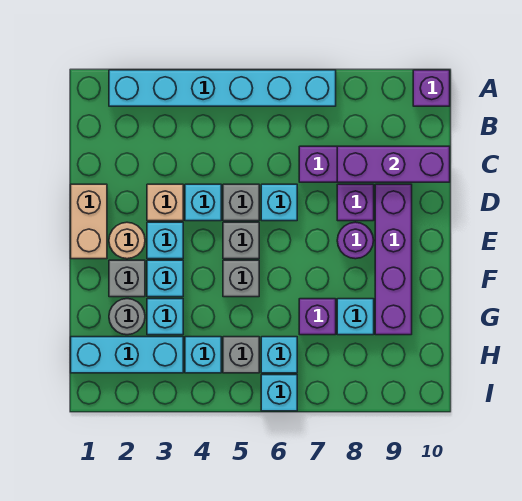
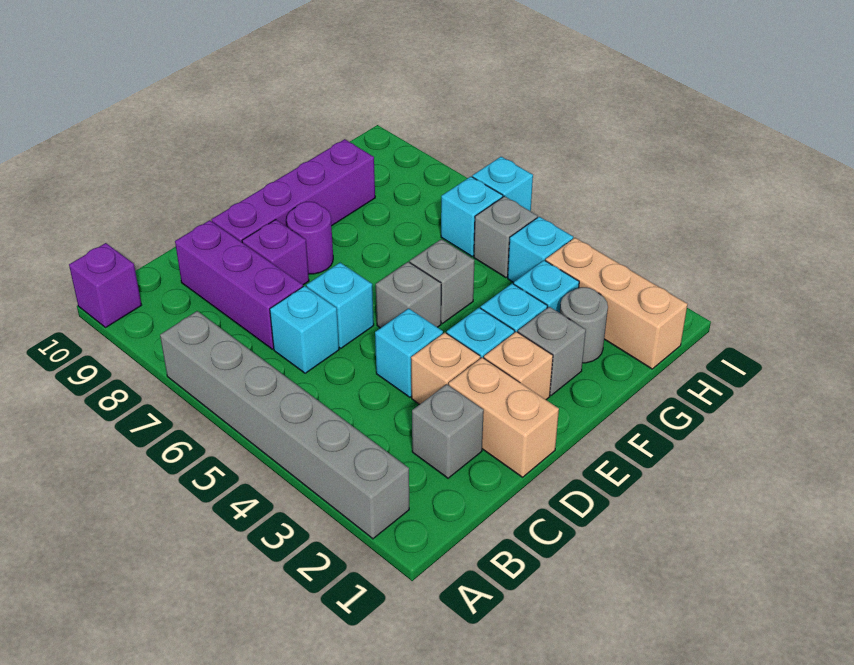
cyan 1x6 brick [109,70,336,106] -> grey 1x6 brick [160,311,409,539]
purple 1x3 brick [337,146,450,182] -> none
tan 1x2 brick [71,184,107,259] -> tan 1x2 brick turned to [449,357,559,477]
grey 1x1 brick [223,184,259,221] -> grey 1x1 brick moved to [412,384,484,478]
tan 1x1 round brick [109,222,145,259] -> tan 1x1 brick [484,332,553,400]
purple 1x1 brick [299,299,336,335] -> none
cyan 1x1 brick [337,299,374,335] -> cyan 1x1 brick moved to [270,286,339,373]
cyan 1x3 brick [71,337,183,373] -> tan 1x3 brick [546,238,688,369]

